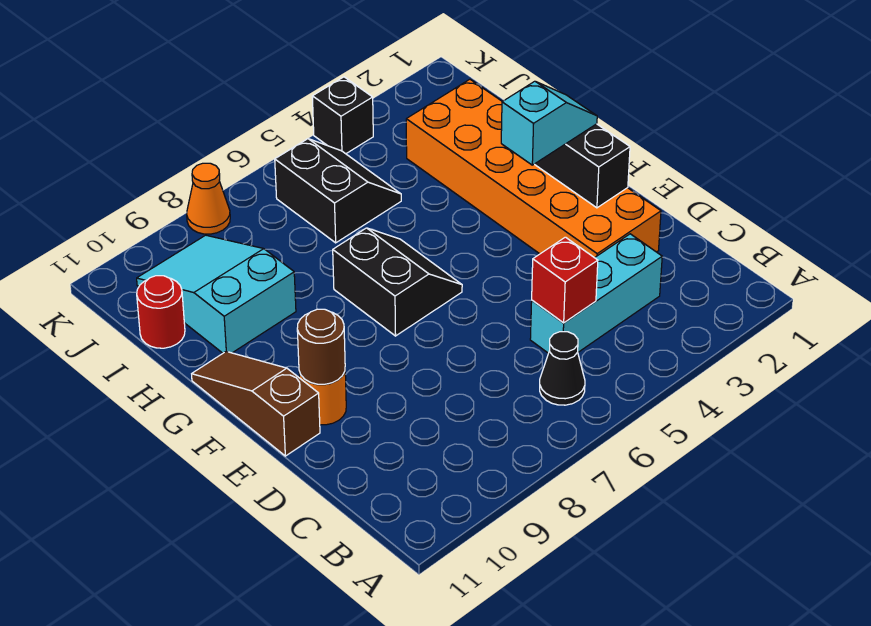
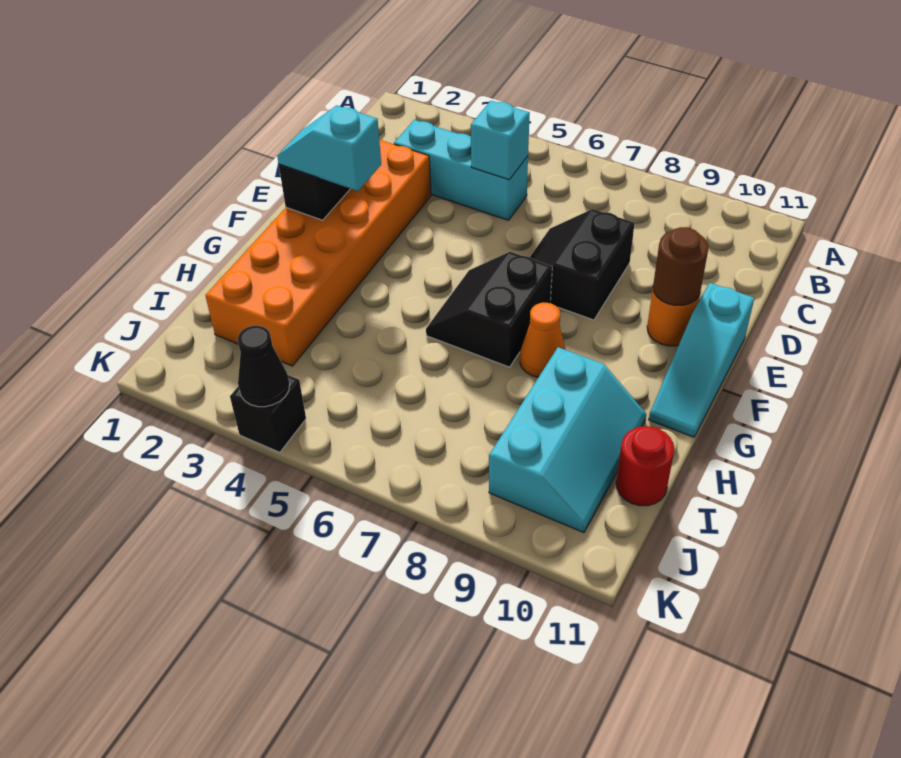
black 1x1 cone [540,332,585,405] -> black 1x1 cone moved to [238,326,290,407]
red 1x1 brick [532,237,598,323] -> cyan 1x1 brick [471,101,530,180]
brown 1x3 slope [192,352,320,456] -> cyan 1x3 slope [649,283,754,437]
cyan 2x3 slope [137,235,296,353] -> cyan 2x3 slope turned to [489,347,646,533]
black 2x2 slope [275,139,401,243] -> black 2x2 slope moved to [530,209,635,320]
orange 1x1 cone [187,163,230,234] -> orange 1x1 cone moved to [520,303,566,377]

